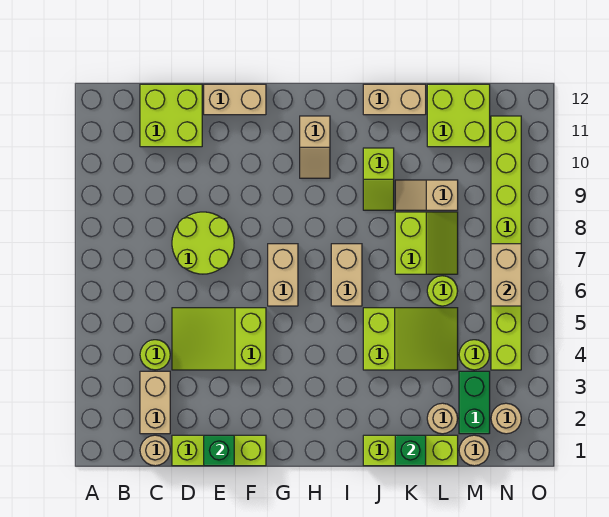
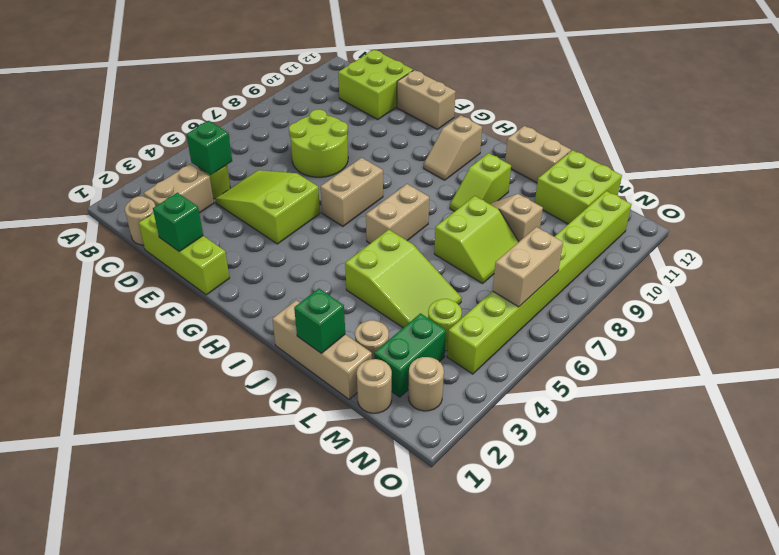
none -> green 1x1 brick [186,121,232,175]
lime 1x3 brick [363,435,458,466] -> tan 1x3 brick [272,300,372,399]
lime 1x1 round brick [427,276,458,306] -> none

